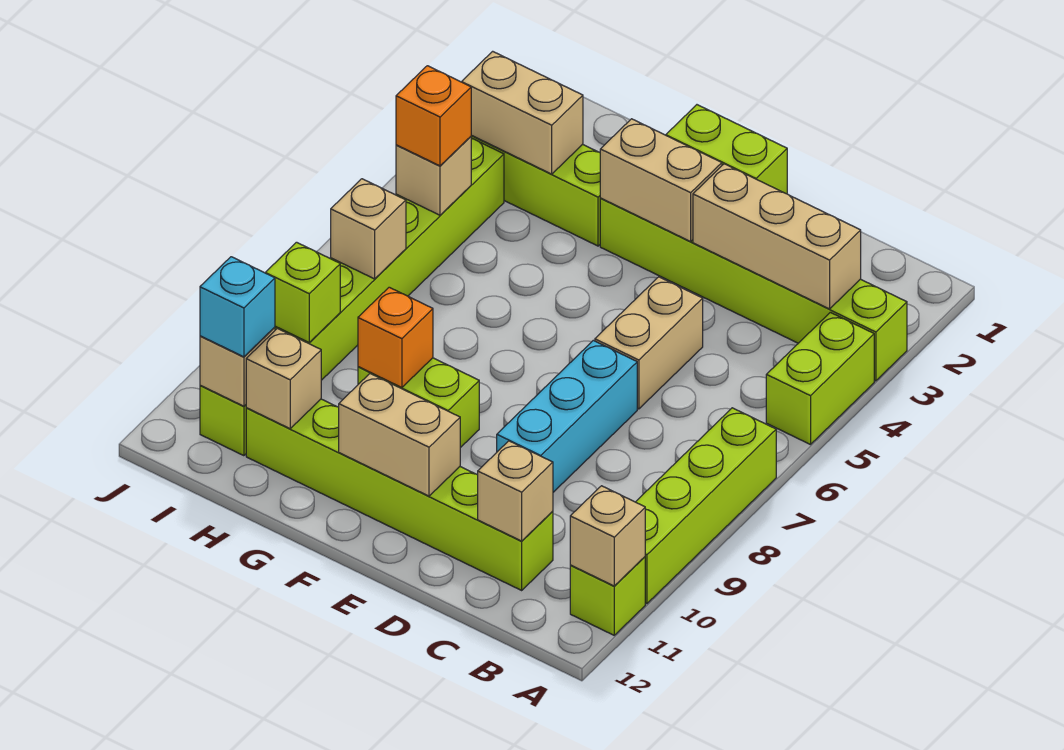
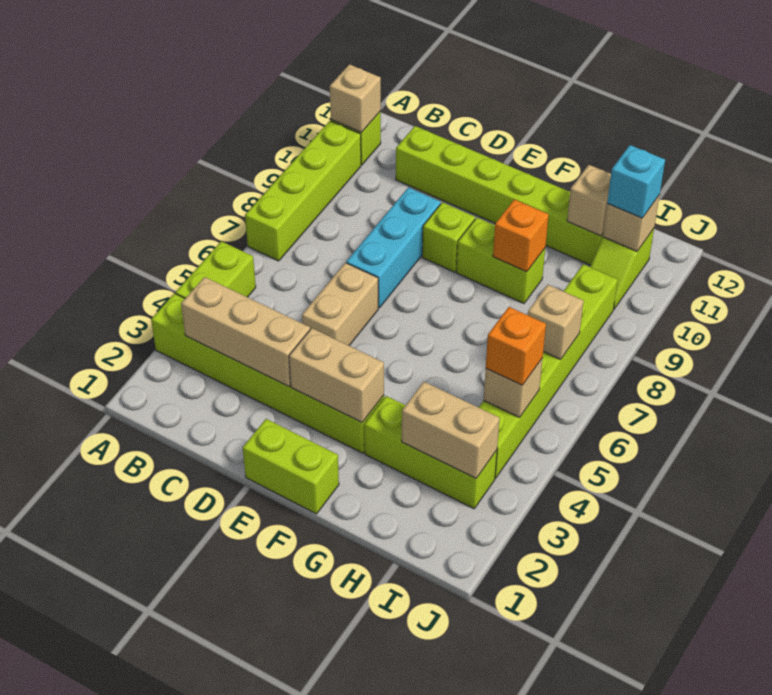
tan 1x1 brick [478,441,553,541] -> none
tan 1x2 brick [339,374,460,496] -> none
lime 1x1 brick [266,242,340,343] -> lime 1x1 brick moved to [422,202,475,272]

